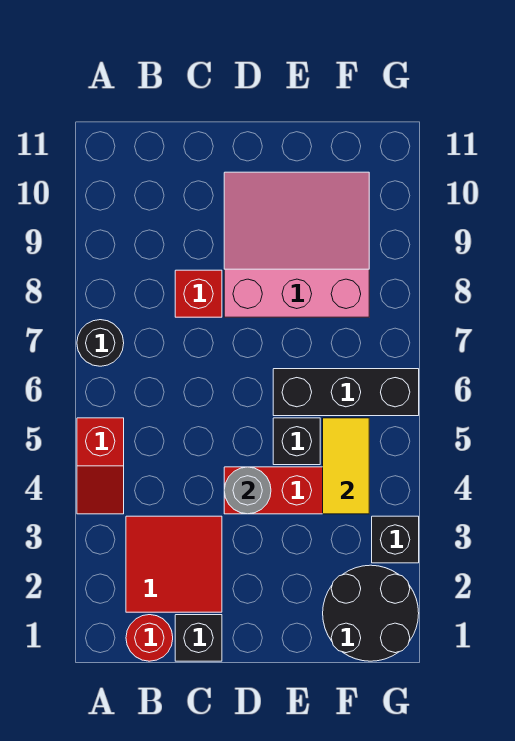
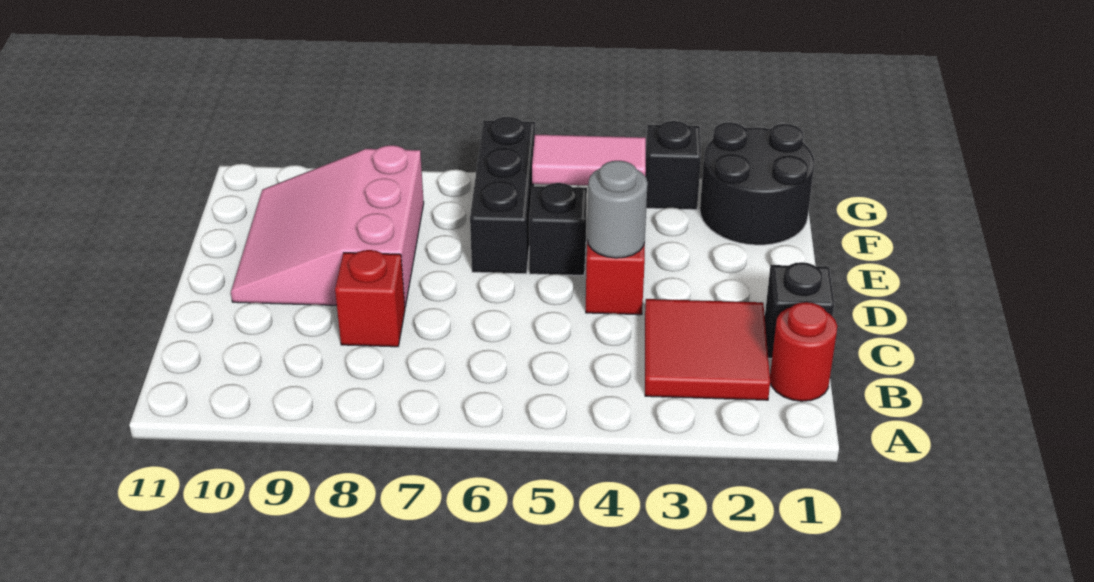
red 1x2 slope [77,418,124,514] -> none
black 1x1 round brick [77,320,124,366] -> none
yellow 1x2 tile [323,418,369,514] -> pink 1x2 tile [532,134,646,185]

